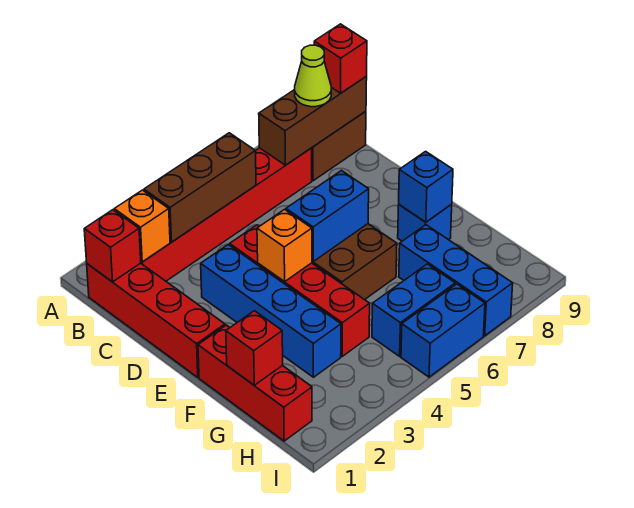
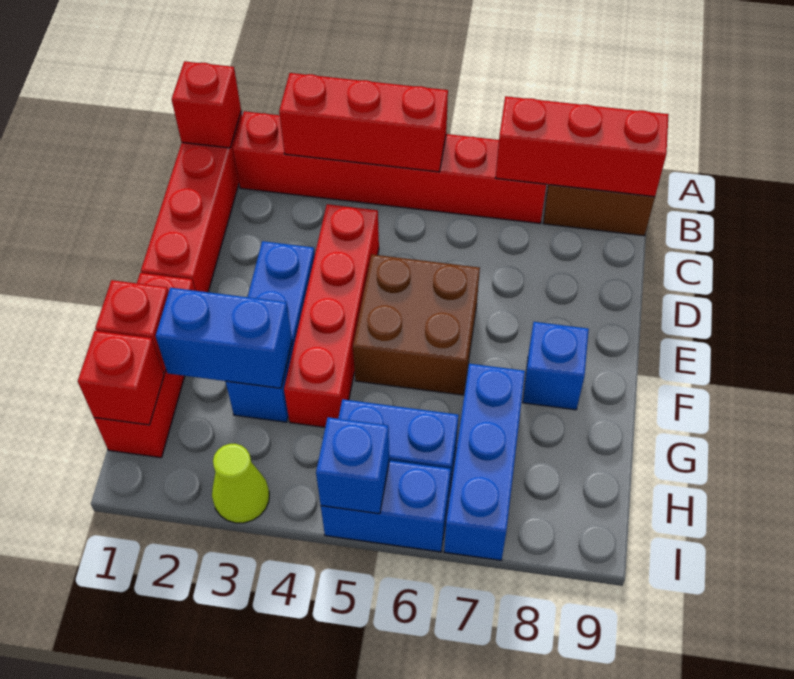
orange 1x1 brick [114,190,170,262] -> none
brown 1x3 brick [144,133,256,242] -> red 1x3 brick [279,73,448,172]
brown 1x3 brick [259,77,367,165] -> red 1x3 brick [496,96,669,197]
lime 1x1 cone [295,45,331,107] -> lime 1x1 cone moved to [212,444,269,523]
red 1x1 brick [314,24,367,93] -> red 1x1 brick moved to [78,331,164,425]
blue 1x4 brick [201,244,341,377] -> blue 1x3 brick [226,241,315,422]
orange 1x1 brick [257,209,312,282] -> none
blue 1x2 brick [286,171,369,261] -> blue 1x2 brick moved to [156,288,292,388]
blue 1x1 brick [399,151,453,222] -> blue 1x1 brick moved to [316,417,389,514]

